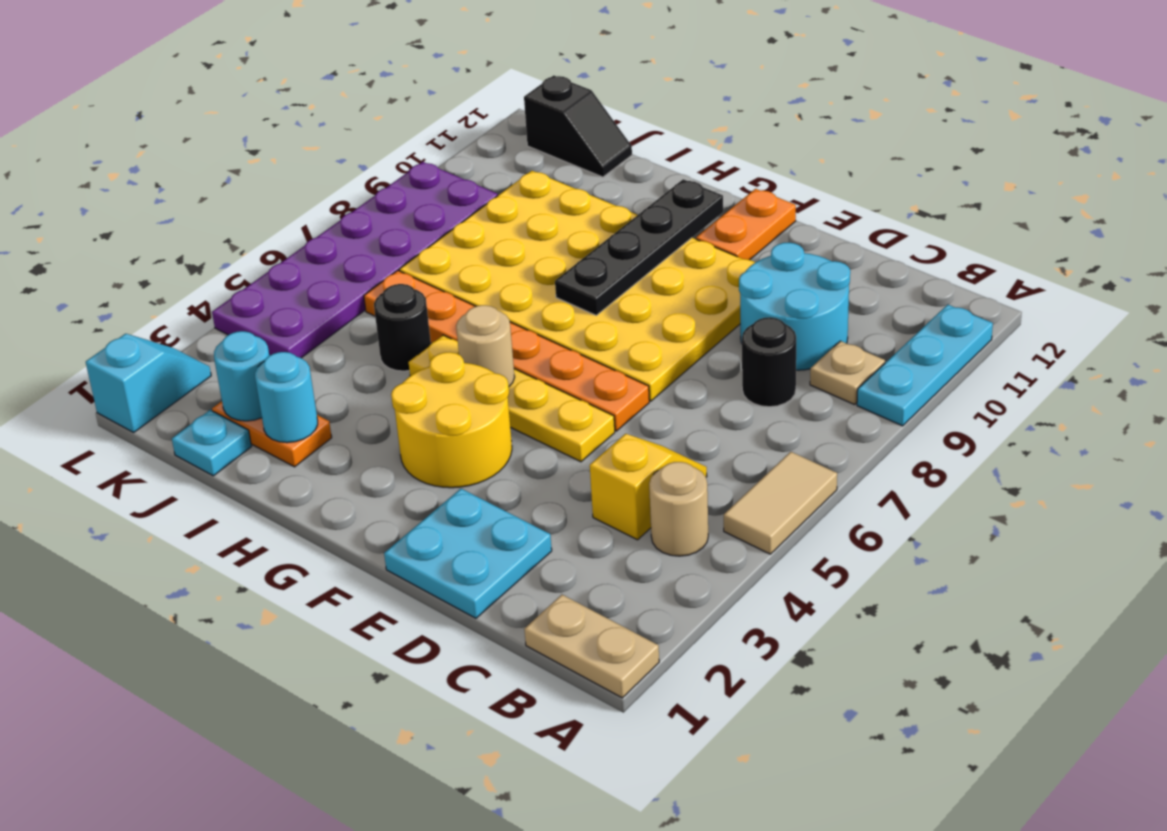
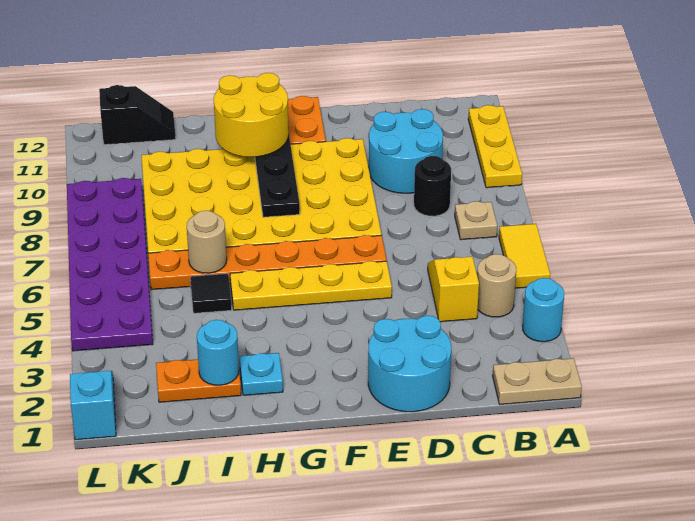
tan 1x2 tile [724,452,837,554] -> yellow 1x2 tile [499,224,550,288]
cyan 1x3 plate [857,305,993,426] -> yellow 1x3 plate [468,105,522,188]
tan 1x1 plate [810,341,885,405] -> tan 1x1 plate moved to [455,201,497,240]
cyan 2x2 plate [384,489,552,618] -> cyan 2x2 round brick [368,316,451,412]
yellow 2x2 round brick [391,352,512,488] -> yellow 2x2 round brick moved to [214,73,289,157]
tan 1x1 round brick [456,305,515,386] -> tan 1x1 round brick moved to [187,211,227,273]
black 1x1 round brick [374,284,431,371] -> black 1x1 tile [190,273,232,313]
cyan 1x1 plate [172,410,251,476] -> cyan 1x1 plate moved to [239,353,283,395]
cyan 1x1 round brick [214,331,269,421] -> cyan 1x1 round brick moved to [523,278,564,342]

